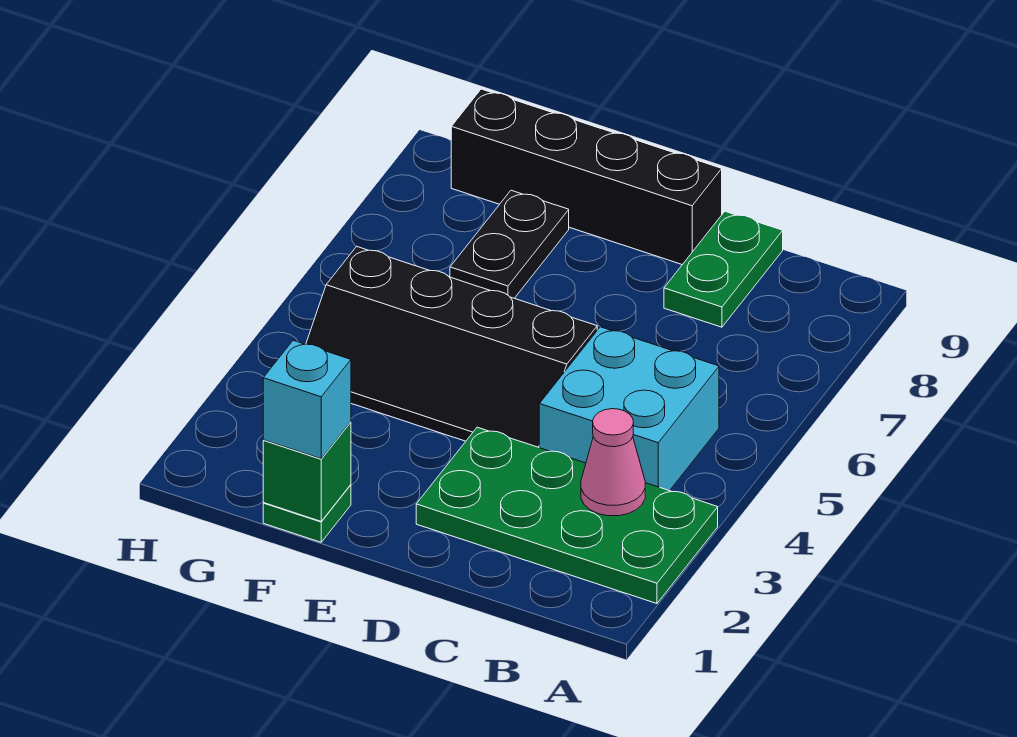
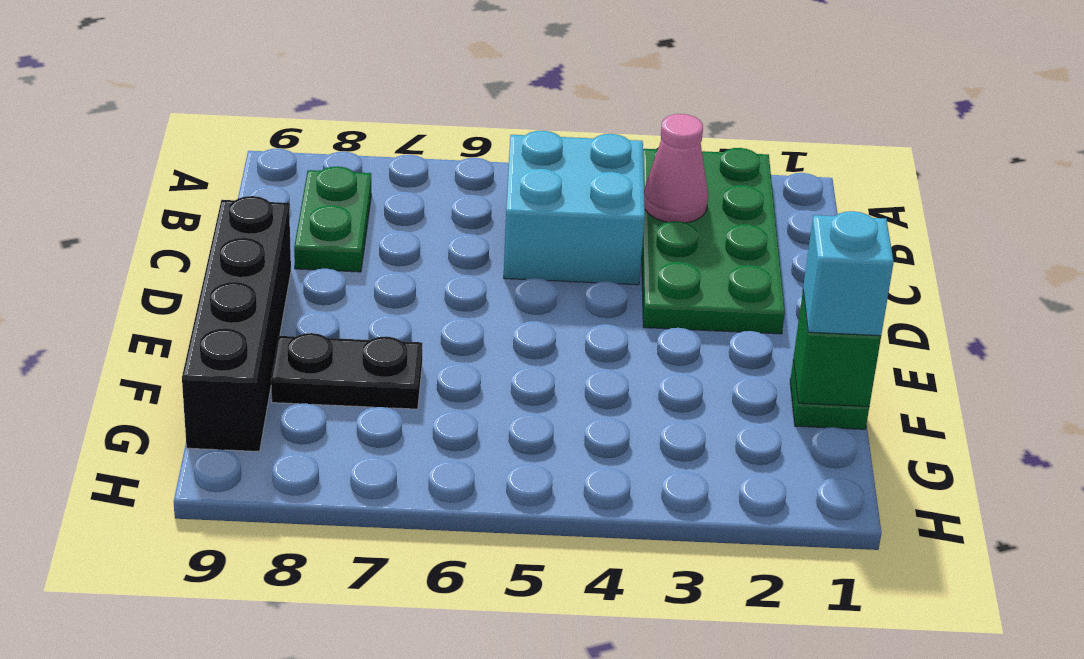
green 1x2 plate [664,211,783,327] -> green 1x2 plate turned to [294,167,371,272]
black 2x4 slope [306,246,597,447] -> none

